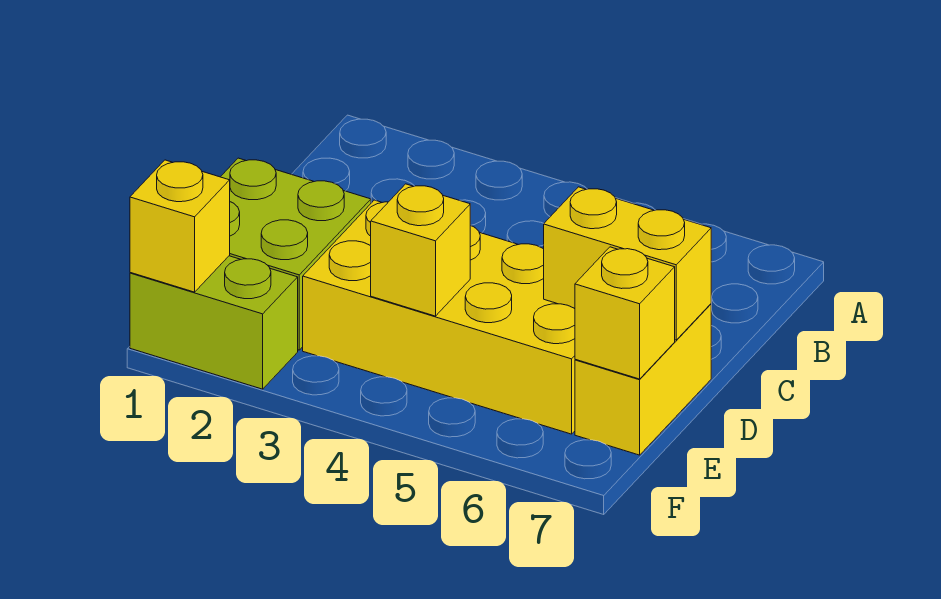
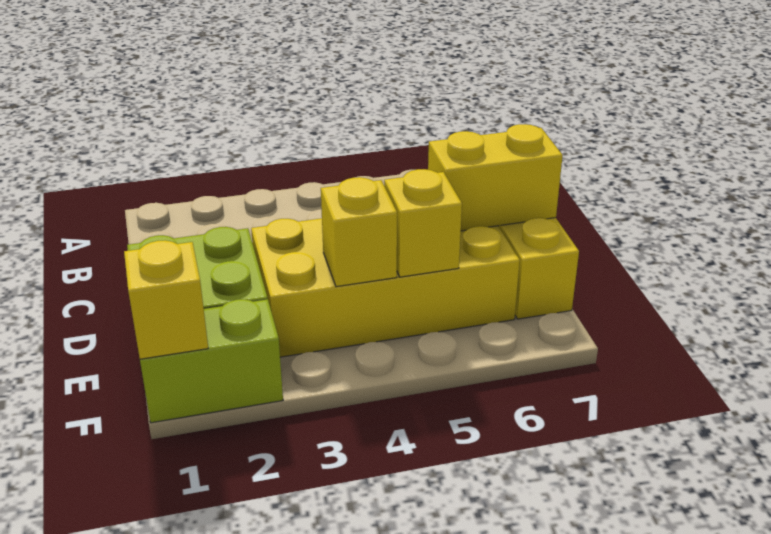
yellow 1x1 brick [575,247,675,379] -> yellow 1x1 brick moved to [384,169,462,277]

